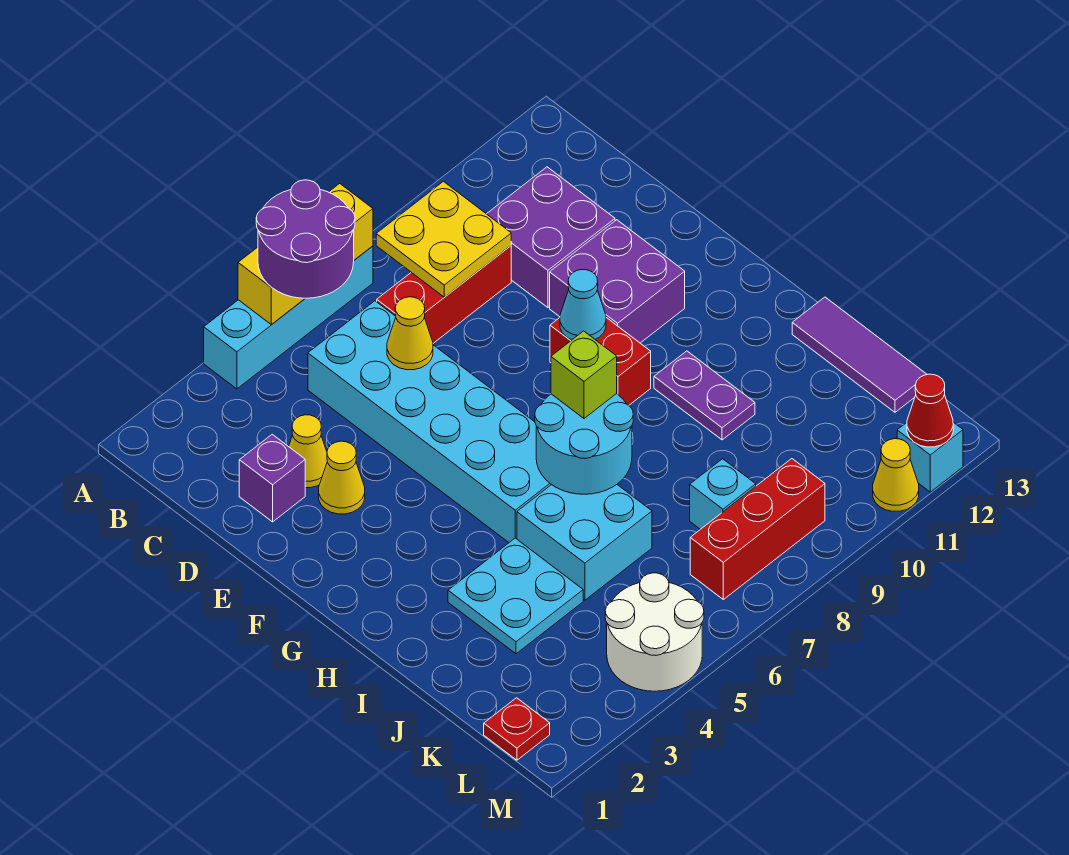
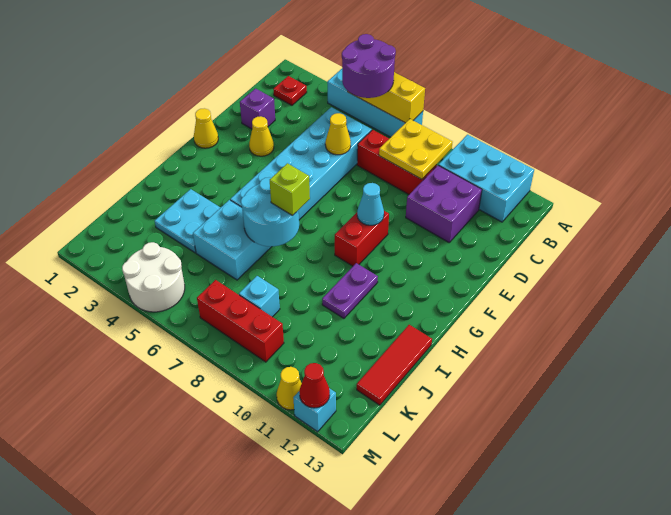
none -> cyan 2x3 brick [438,135,534,222]
yellow 1x1 cone [289,415,327,488] -> yellow 1x1 cone moved to [194,108,218,148]
purple 2x2 brick [550,220,685,343] -> none
purple 1x3 tile [792,297,927,412] -> red 1x3 tile [357,325,432,405]
red 1x1 plate [484,698,550,760] -> red 1x1 plate moved to [273,76,307,105]

